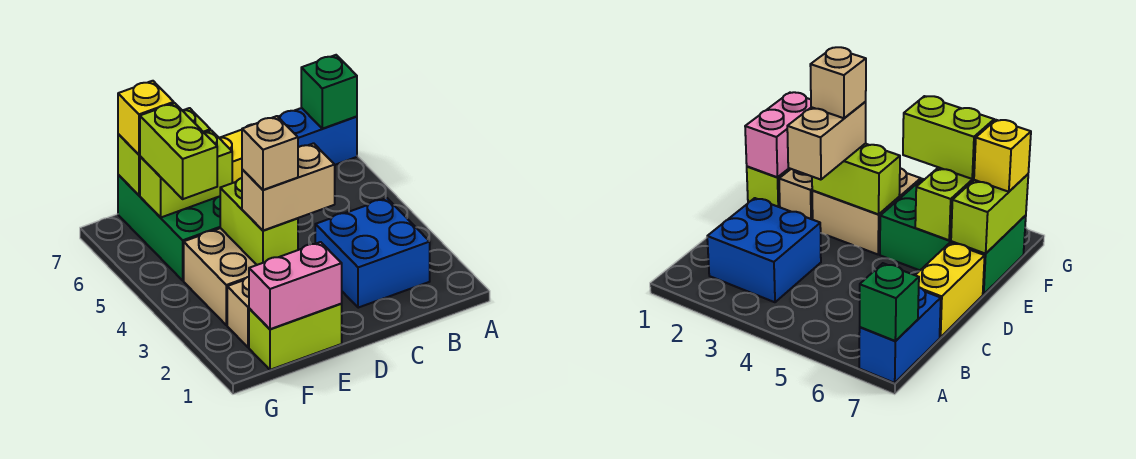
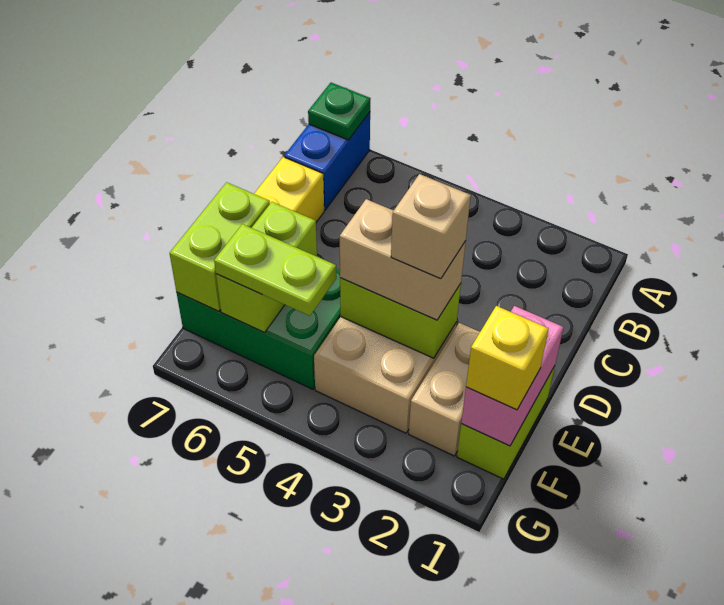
green 1x1 brick [301,55,357,129] -> green 1x1 plate [308,83,371,140]
blue 2x2 brick [315,198,430,308] -> none
tan 1x2 brick [242,143,335,231] -> tan 1x2 brick turned to [340,199,466,320]
lime 1x2 brick [140,103,217,199] -> lime 1x2 plate [214,224,336,316]
yellow 1x1 brick [118,81,174,154] -> yellow 1x1 brick moved to [466,306,549,410]

